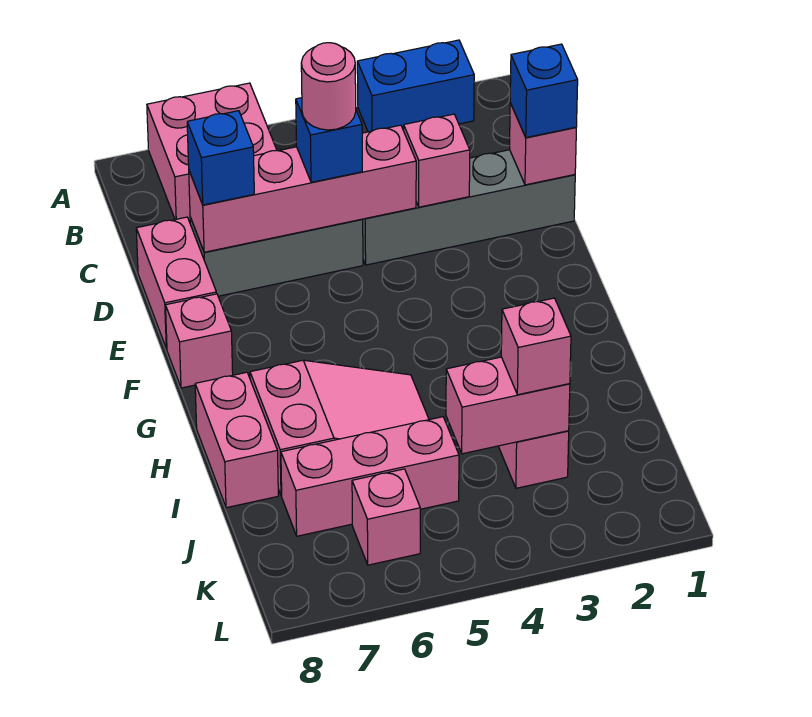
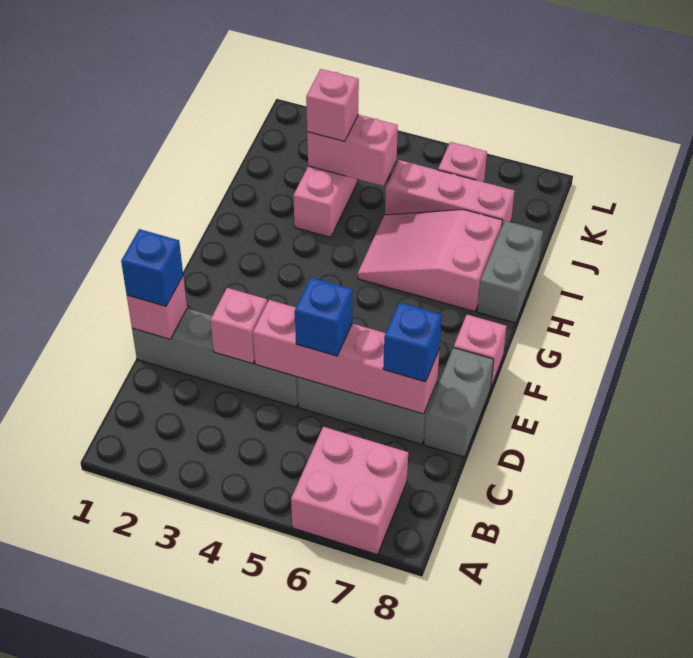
blue 1x2 brick [357,40,474,132] -> none
pink 1x1 round brick [301,43,356,130] -> none
pink 1x2 brick [136,217,216,349] -> grey 1x2 brick [424,347,494,457]
pink 1x2 brick [195,372,278,508] -> grey 1x2 brick [477,221,543,323]

